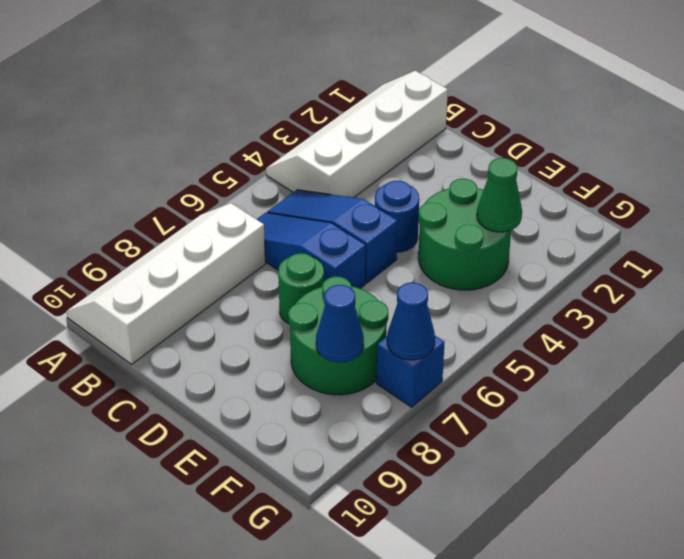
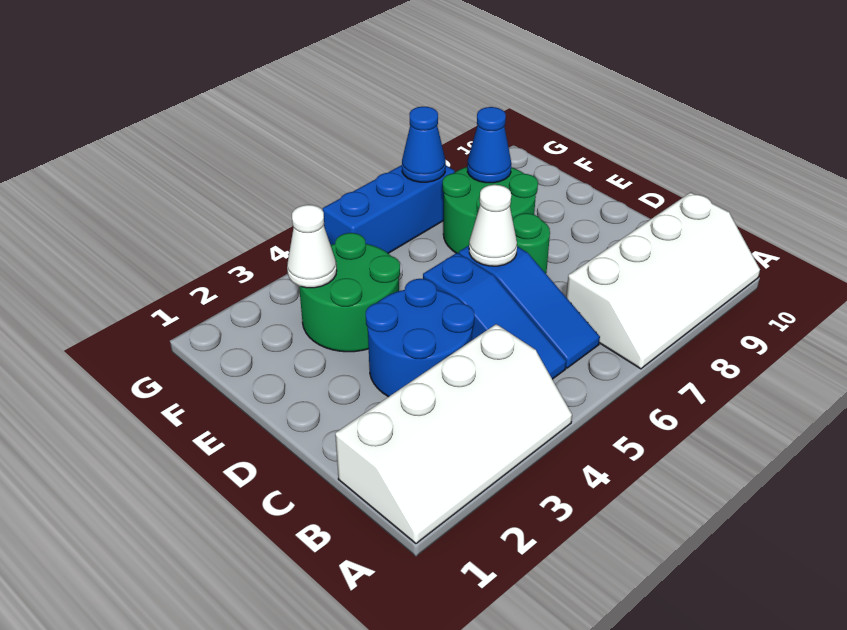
blue 1x1 round brick [375,181,419,252] -> blue 2x2 round brick [366,279,474,397]
none -> white 1x1 cone [469,185,517,266]
green 1x1 cone [477,158,522,232] -> white 1x1 cone [287,205,337,288]
blue 1x1 brick [376,336,445,407] -> blue 1x3 brick [323,165,455,253]

